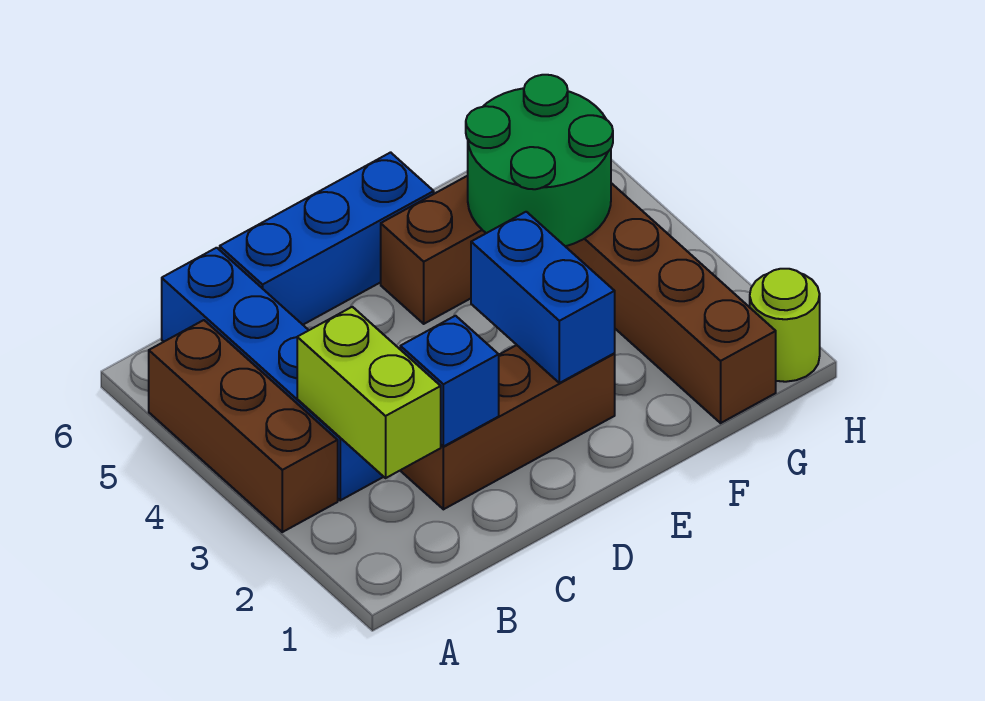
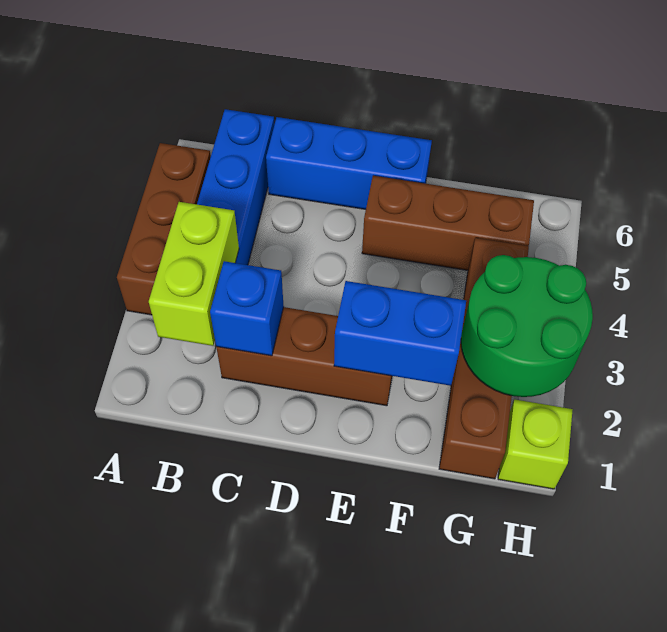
blue 1x2 brick [471,212,615,383] -> blue 1x2 brick turned to [334,281,466,386]
green 2x2 round brick [466,75,613,246] -> green 2x2 round brick moved to [461,255,593,397]
lime 1x1 round brick [750,269,820,382] -> lime 1x1 brick [498,399,573,489]

